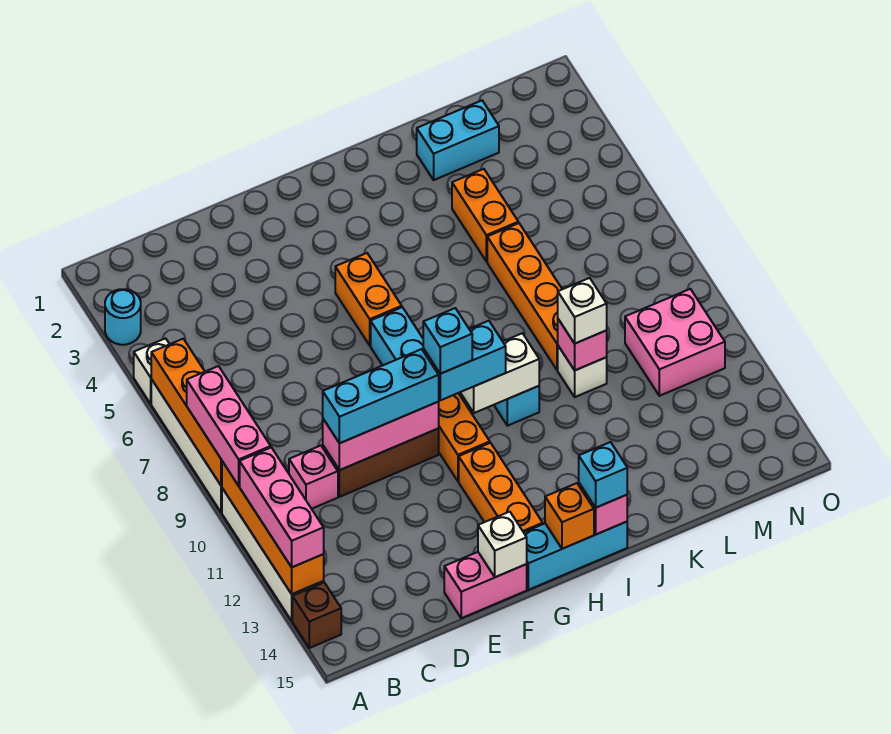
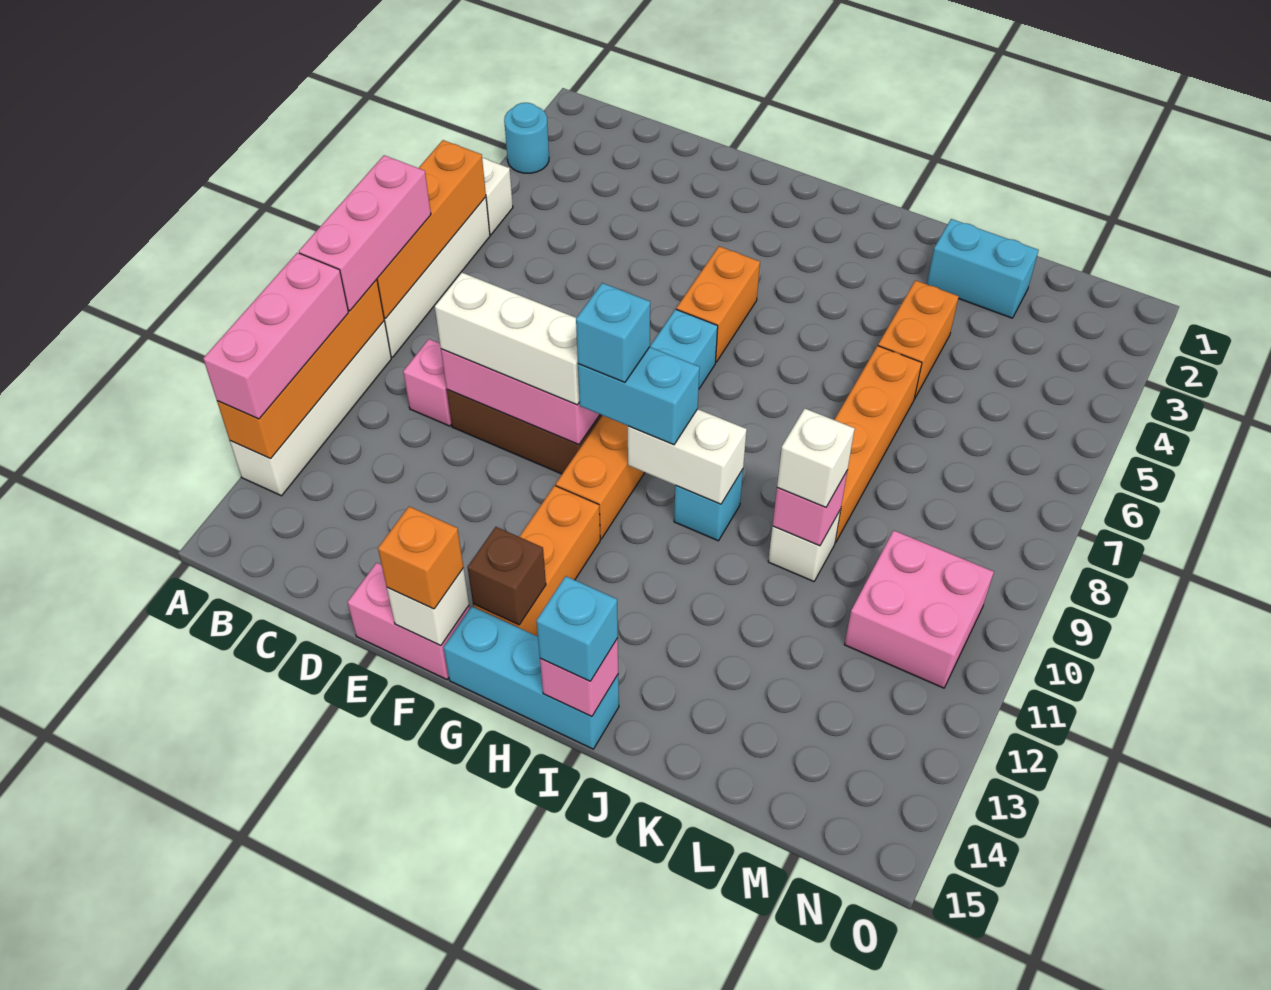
brown 1x1 brick [292,583,341,648] -> brown 1x1 brick moved to [468,527,546,625]
cyan 1x3 brick [323,349,439,443] -> white 1x3 brick [435,272,580,405]
orange 1x1 brick [545,483,594,549] -> orange 1x1 brick moved to [378,506,463,609]

